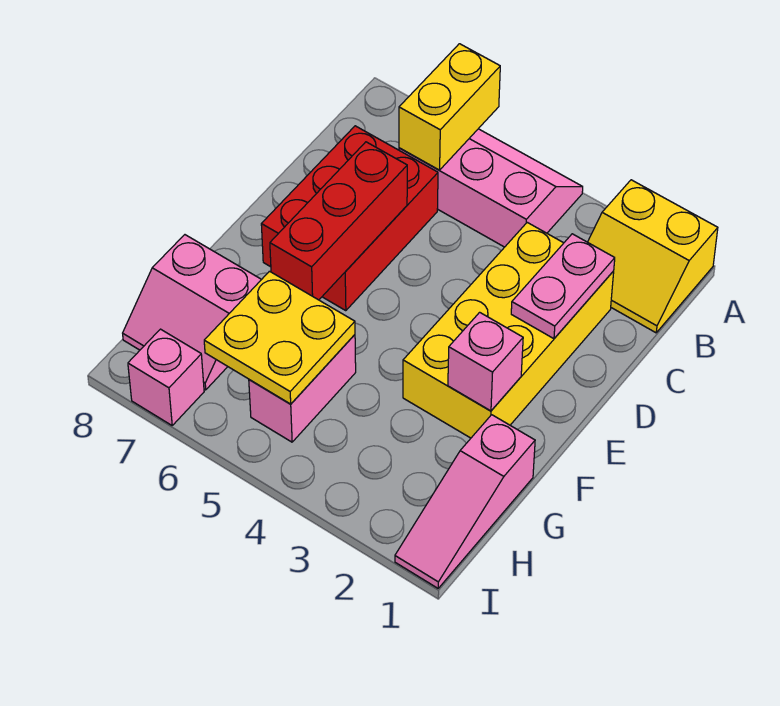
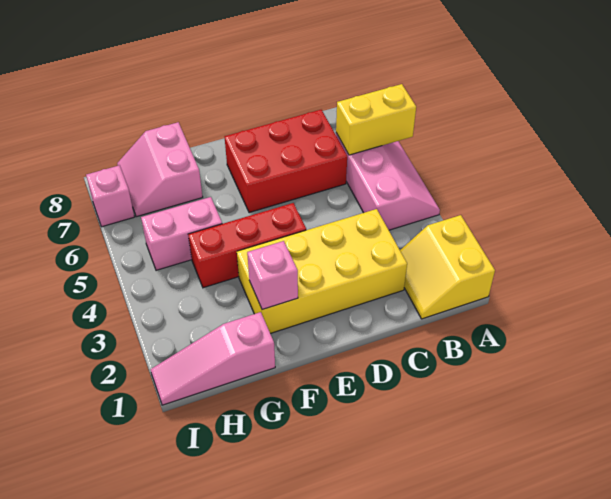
pink 1x2 plate [511,234,615,339] -> none
red 1x3 brick [270,142,407,300] -> red 1x3 brick moved to [188,203,306,288]
yellow 2x2 plate [204,271,355,404] -> none

